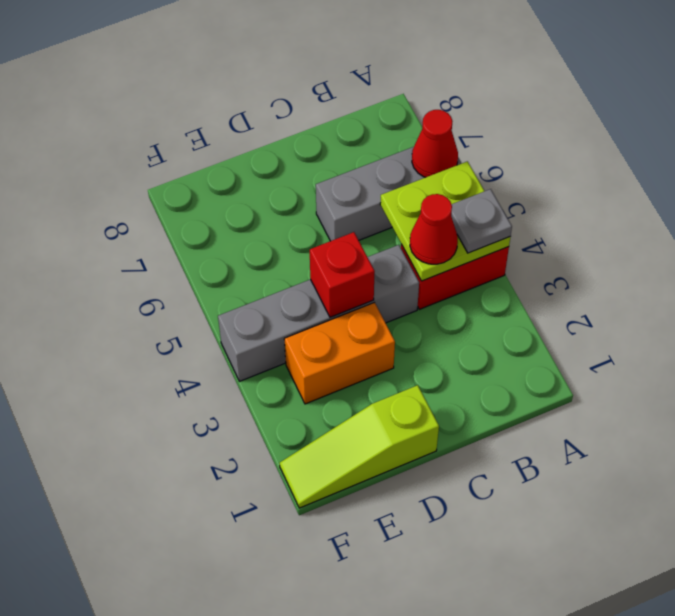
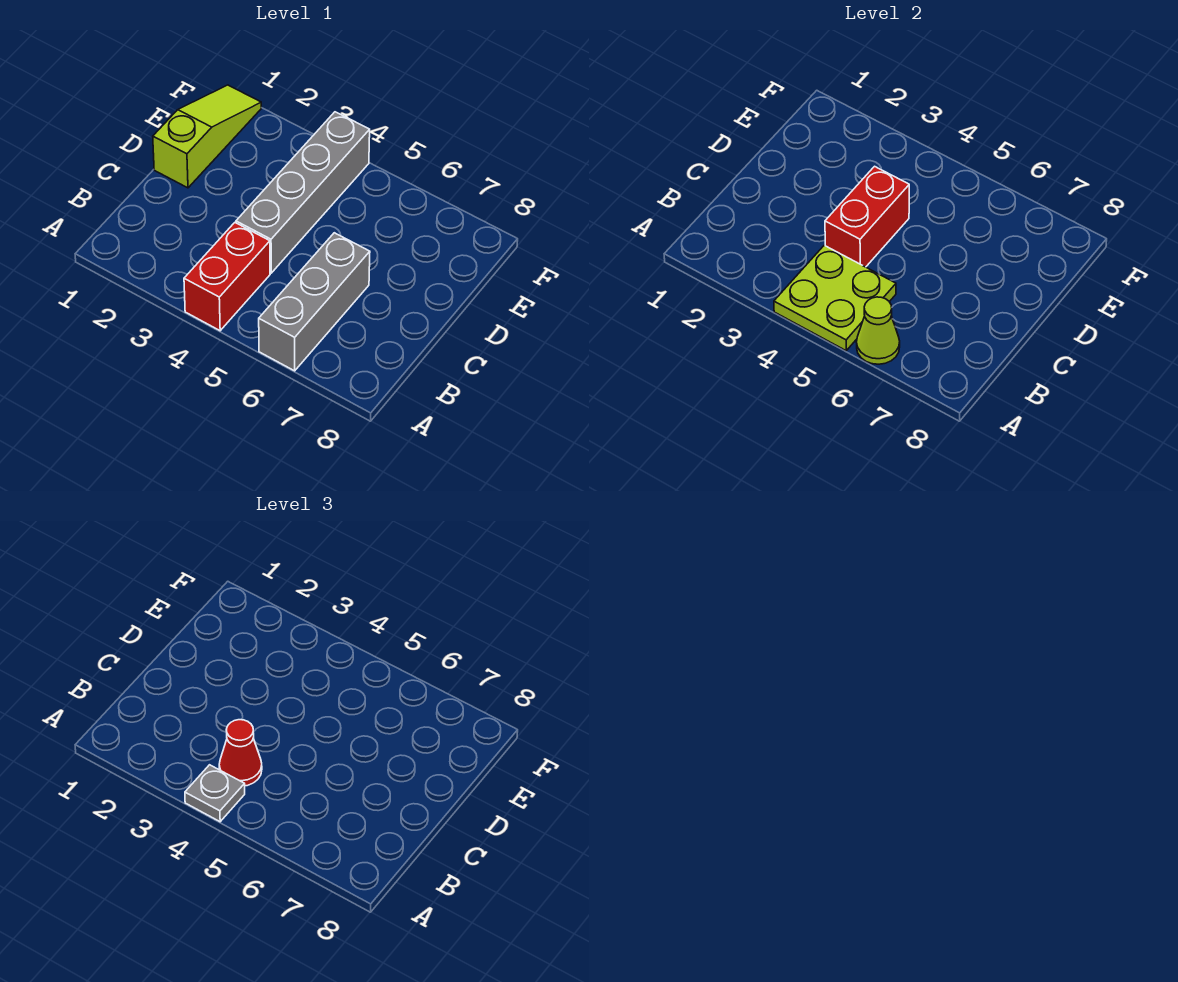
red 1x1 cone [412,110,458,177] -> lime 1x1 cone [857,297,900,364]
orange 1x2 brick [284,303,395,404] -> none
red 1x1 brick [310,232,375,317] -> red 1x2 brick [825,166,909,267]

